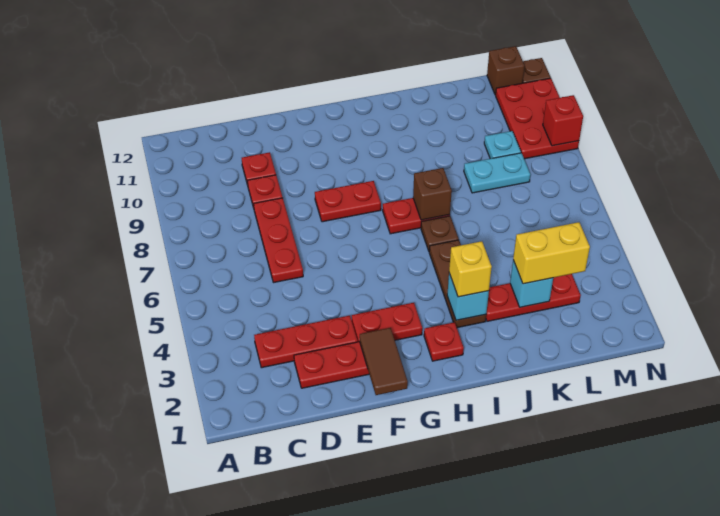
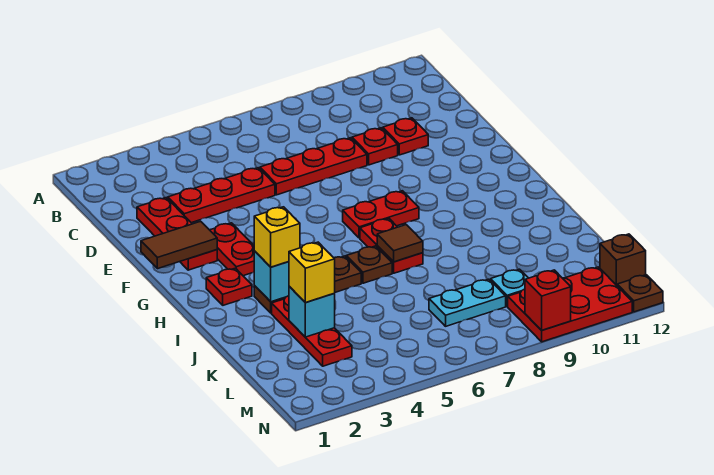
red 1x3 plate [254,316,358,368] -> red 1x3 plate turned to [168,168,275,223]
red 1x2 plate [315,181,381,222] -> red 1x2 plate turned to [343,191,419,238]
brown 1x1 brick [413,168,452,220] -> brown 1x1 tile [377,225,423,262]
yellow 1x2 brick [513,222,590,284] -> yellow 1x1 brick [289,242,335,303]
cyan 1x2 plate [464,153,530,193] -> cyan 1x2 plate turned to [429,279,506,326]

